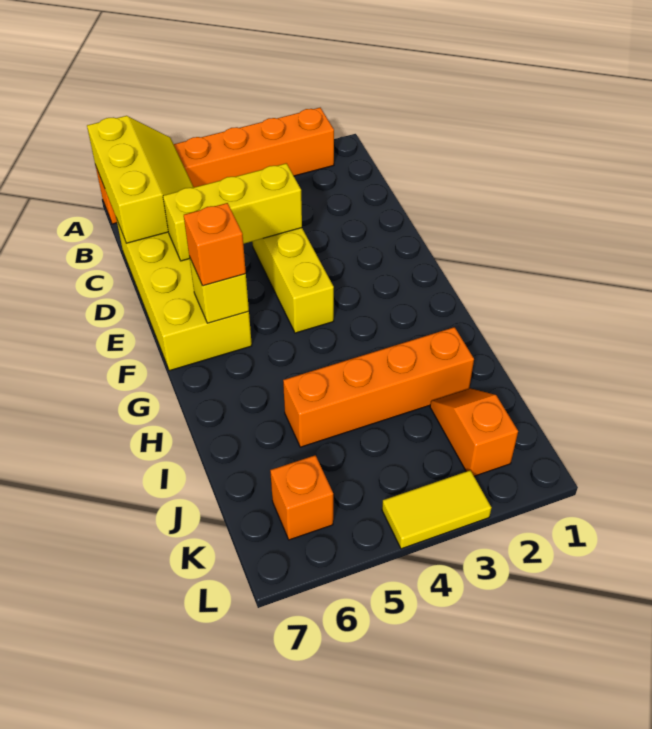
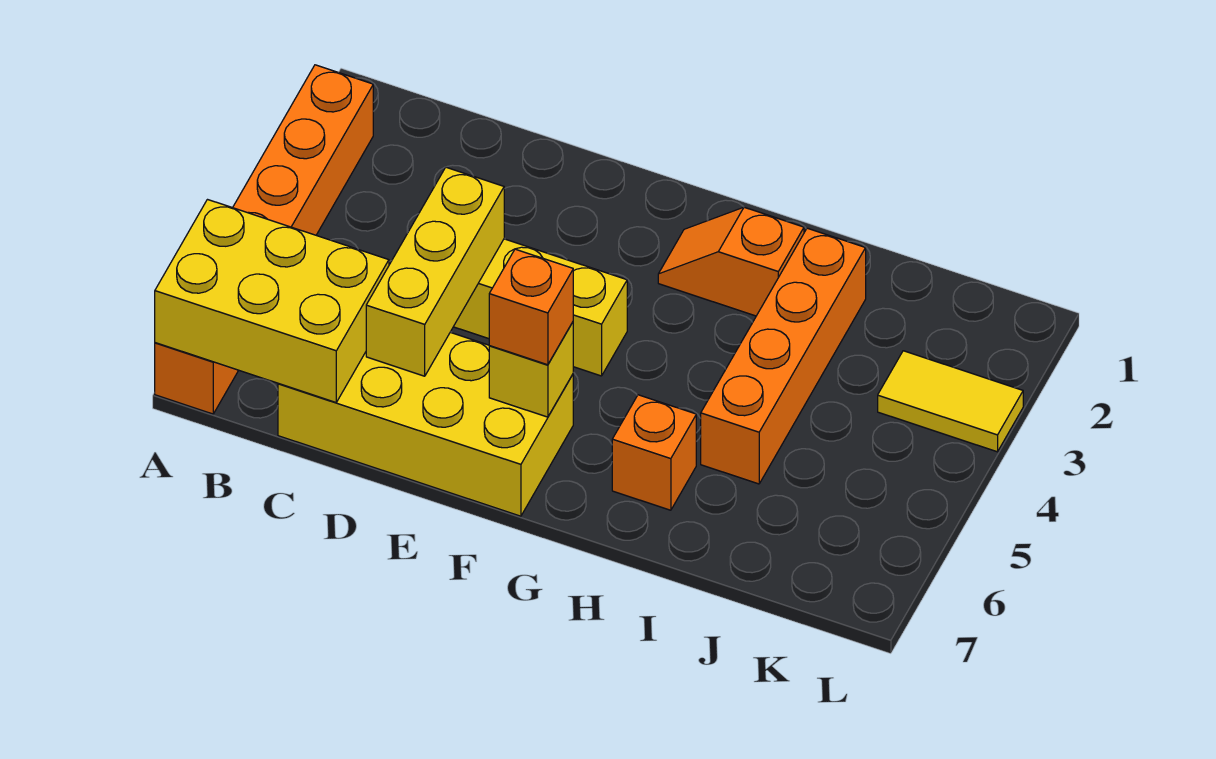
yellow 2x3 slope [87,116,194,243] -> yellow 2x3 brick [155,200,389,402]
orange 1x2 slope [430,388,518,476] -> orange 1x2 slope moved to [658,207,804,316]
orange 1x1 brick [270,455,333,540] -> orange 1x1 brick moved to [612,395,696,510]
yellow 1x2 tile [382,470,491,549] -> yellow 1x2 tile turned to [878,351,1023,452]

